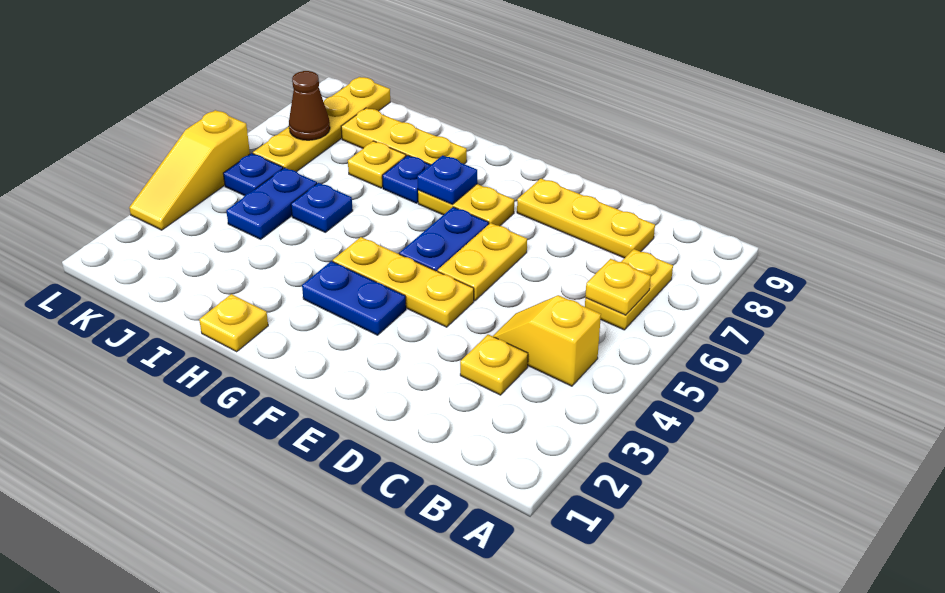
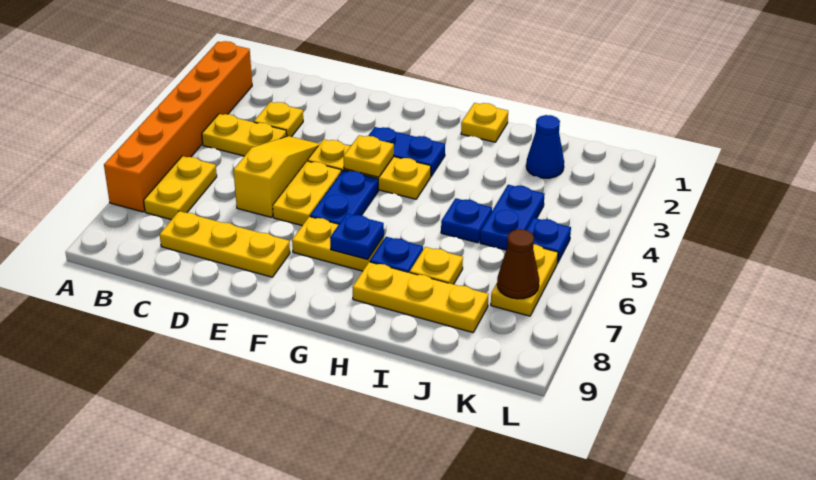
none -> orange 1x6 brick [104,41,252,212]
yellow 1x2 slope [493,295,601,386] -> yellow 1x2 plate [202,114,287,156]
yellow 1x1 plate [585,259,651,315] -> yellow 1x1 plate moved to [343,135,394,177]
none -> blue 1x1 cone [526,115,564,178]
yellow 1x4 plate [253,77,390,172] -> yellow 1x2 plate [491,244,558,316]
yellow 1x3 slope [129,110,250,230] -> yellow 1x3 slope moved to [233,136,319,217]

